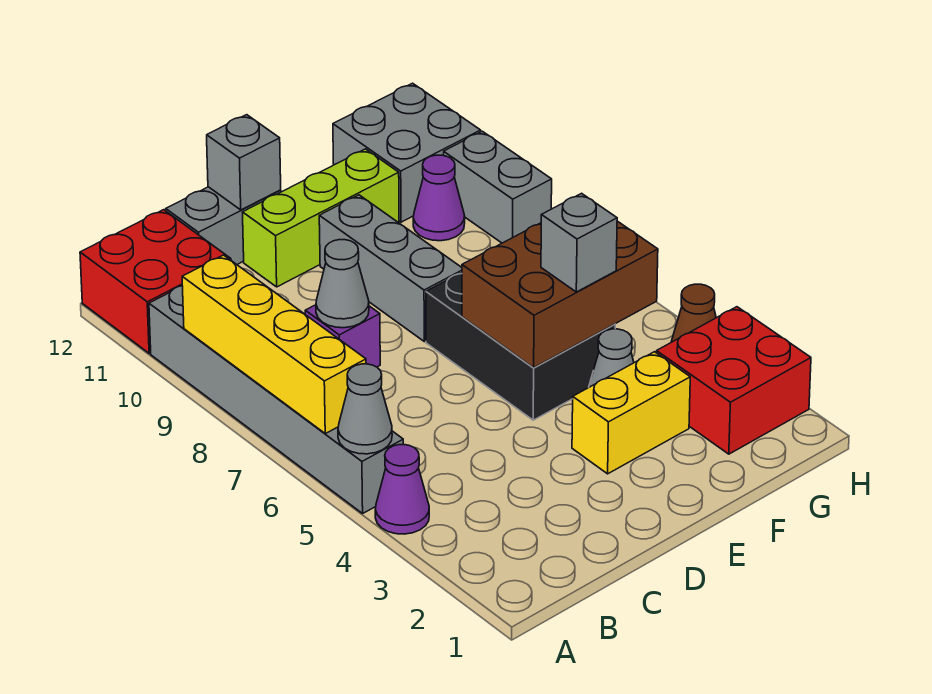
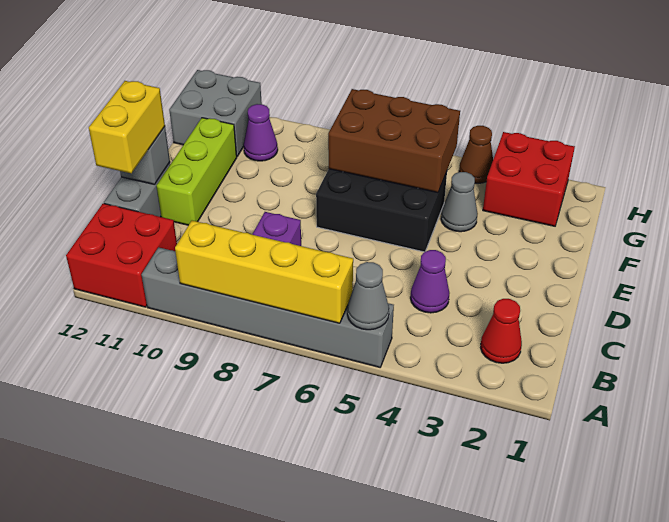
purple 1x1 cone [375,445,429,534] -> purple 1x1 cone moved to [410,250,450,313]
none -> red 1x1 cone [481,299,522,363]
grey 1x1 cone [316,240,369,328] -> none
yellow 1x2 brick [572,352,690,474] -> yellow 1x2 brick moved to [89,81,165,173]
brown 2x3 brick [462,221,658,368] -> brown 2x3 brick turned to [328,89,460,193]
grey 1x3 brick [319,195,462,342] -> none
grey 1x1 brick [541,193,617,292] -> none
grey 1x2 brick [444,131,552,243] -> none

